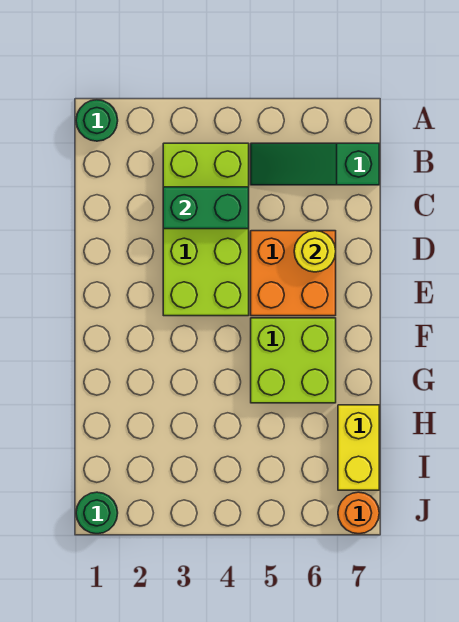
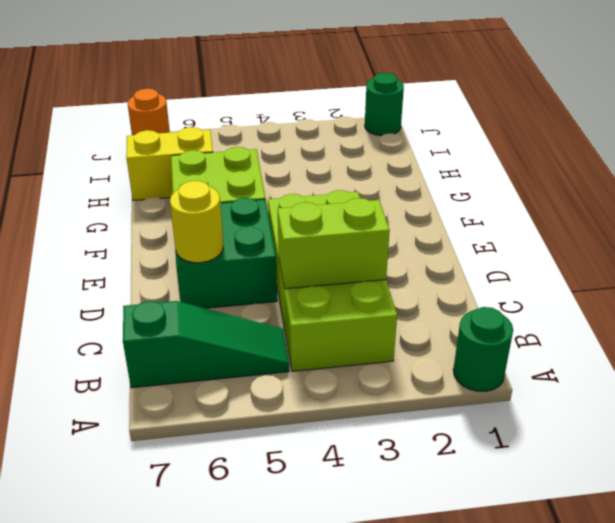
green 1x2 brick [163,187,249,229] -> lime 1x2 brick [278,198,390,289]
orange 2x2 brick [251,231,336,316] -> green 2x2 brick [176,198,277,308]
yellow 1x2 brick [338,405,379,490] -> yellow 1x2 brick turned to [126,127,213,200]

